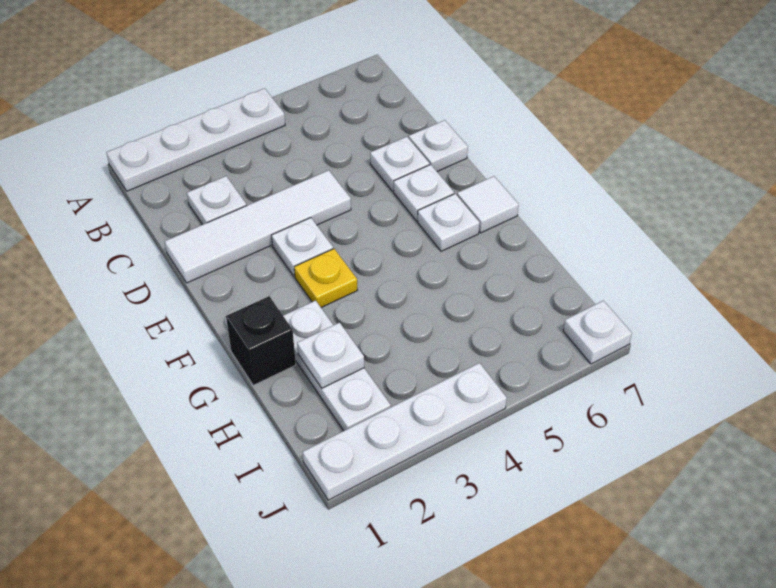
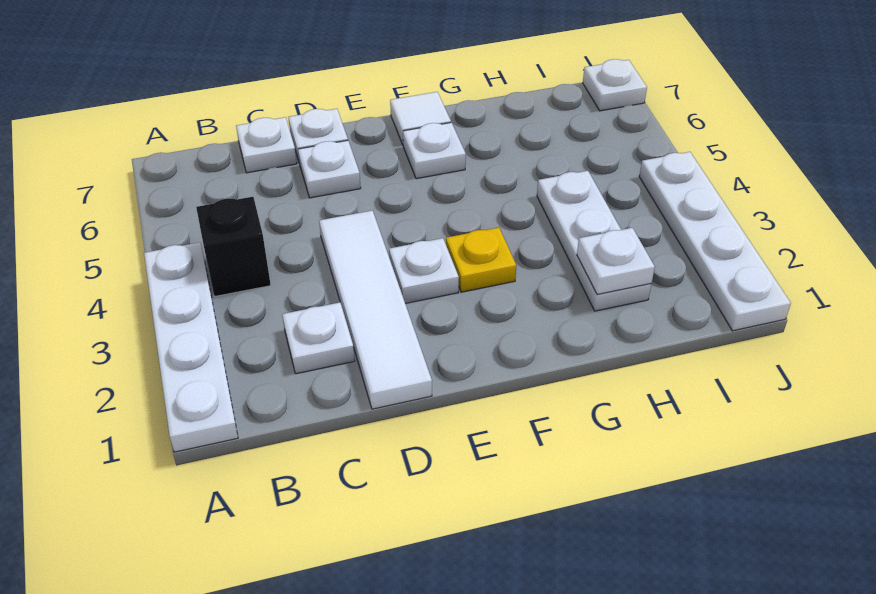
white 1x1 plate [394,165,454,221] -> white 1x1 plate moved to [236,117,297,173]
black 1x1 brick [226,296,296,385] -> black 1x1 brick moved to [196,197,271,296]
white 1x3 plate [283,301,391,431] -> white 1x3 plate turned to [537,171,651,311]

